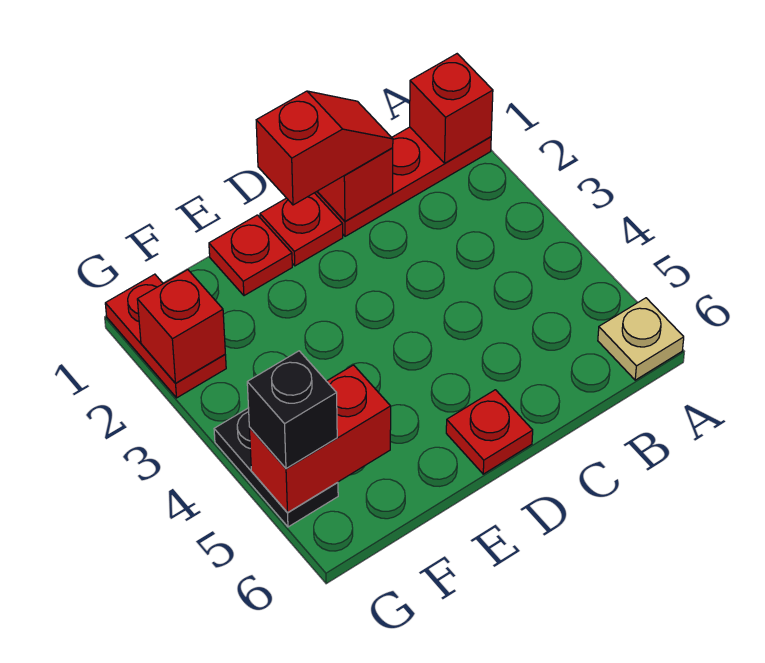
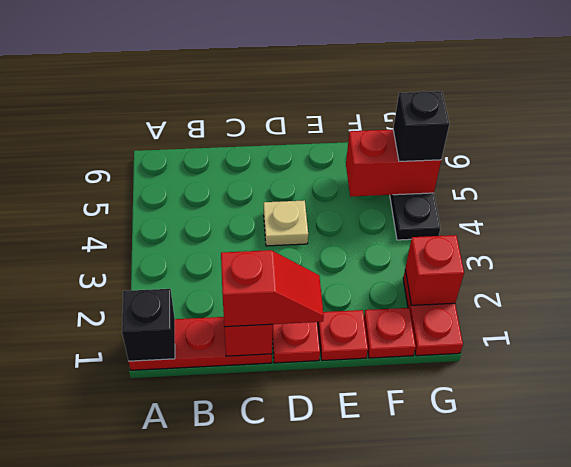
red 1x1 brick [410,54,493,163] -> black 1x1 brick [122,289,175,361]
tan 1x1 plate [598,298,684,380] -> tan 1x1 plate moved to [264,200,308,246]
red 1x2 slope [256,91,393,205] -> red 1x2 slope turned to [221,250,324,327]
red 1x1 plate [446,390,533,474] -> red 1x1 plate moved to [364,308,416,358]

